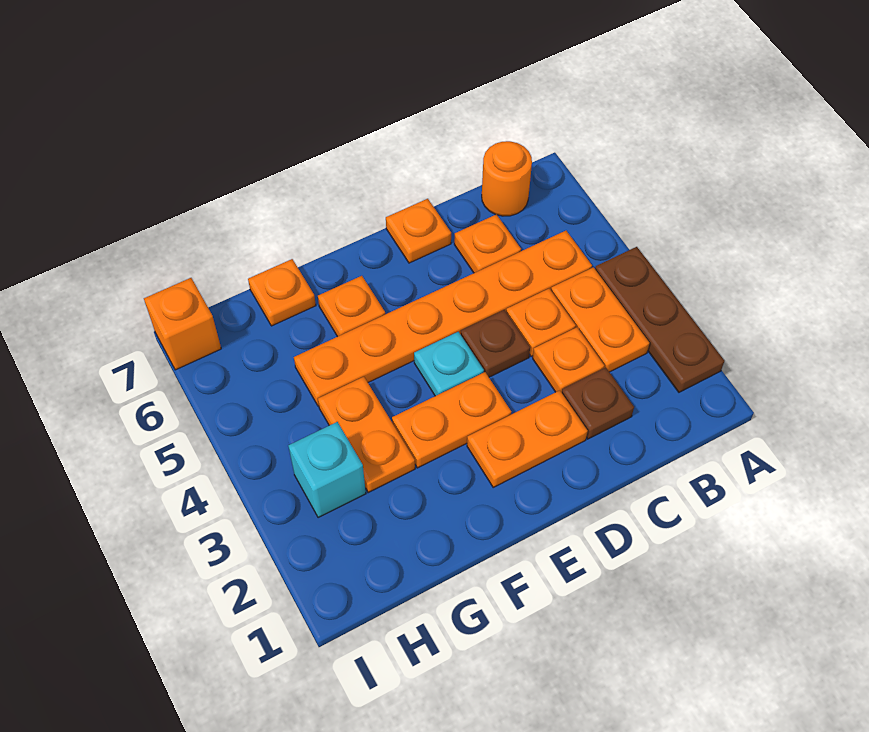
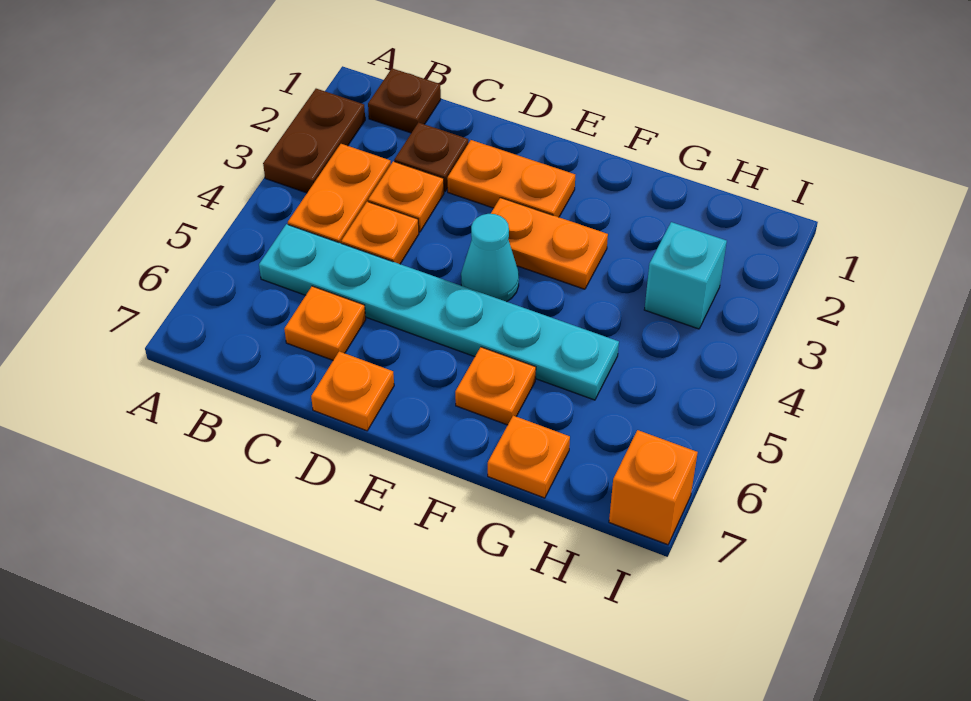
brown 1x3 plate [595,247,724,392] -> brown 1x2 plate [263,89,365,193]
orange 1x6 plate [294,231,592,406] -> cyan 1x6 plate [259,224,619,400]
orange 1x1 round brick [482,141,532,216] -> none
brown 1x1 plate [461,310,530,377] -> brown 1x1 plate moved to [368,68,441,133]
cyan 1x1 plate [414,332,484,396] -> cyan 1x1 cone [461,214,519,302]
orange 1x2 plate [318,377,415,492] -> none

